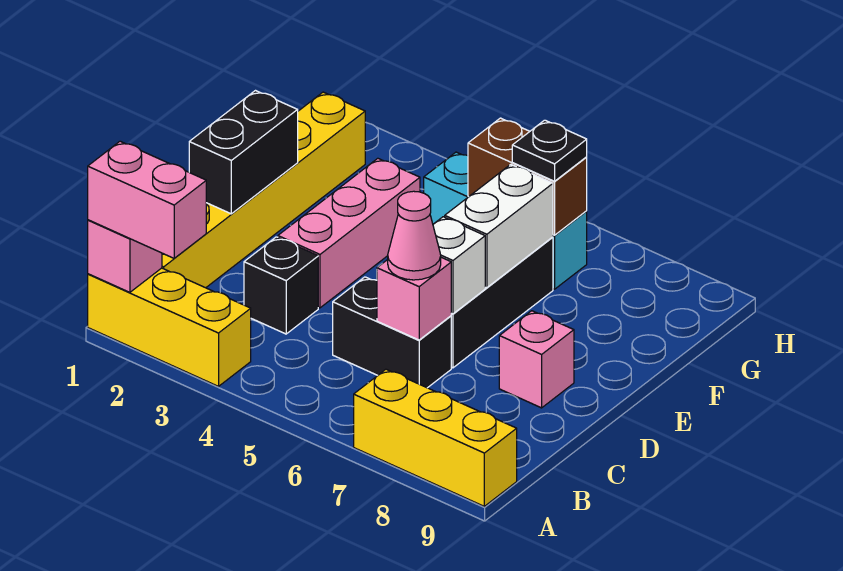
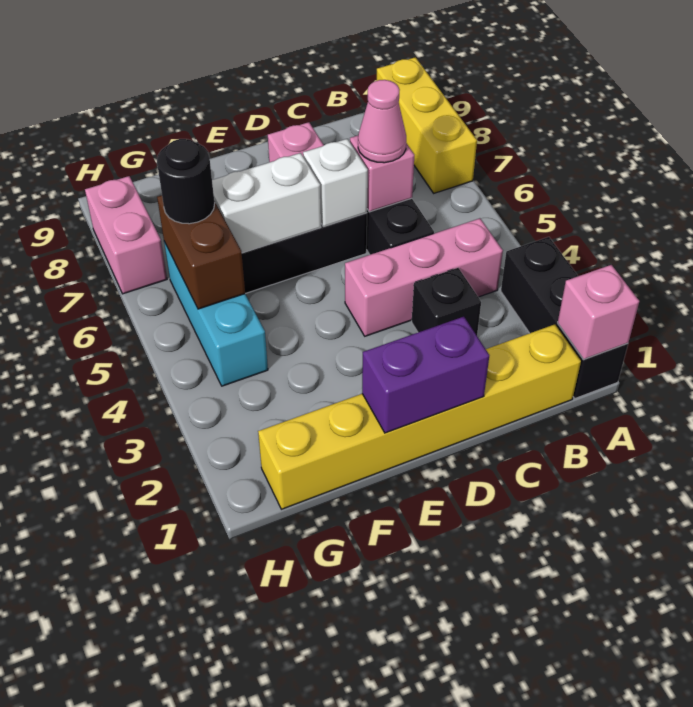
yellow 1x3 brick [88,268,251,386] -> black 1x3 brick [501,237,628,398]
pink 1x2 brick [88,141,206,258] -> pink 1x2 brick moved to [85,176,167,294]
black 1x2 brick [189,91,298,214] -> purple 1x2 brick [362,317,489,433]
pink 1x3 brick [278,158,420,308] -> pink 1x3 brick moved to [345,218,503,336]
black 1x1 plate [512,120,587,181] -> black 1x1 round brick [157,139,215,224]

